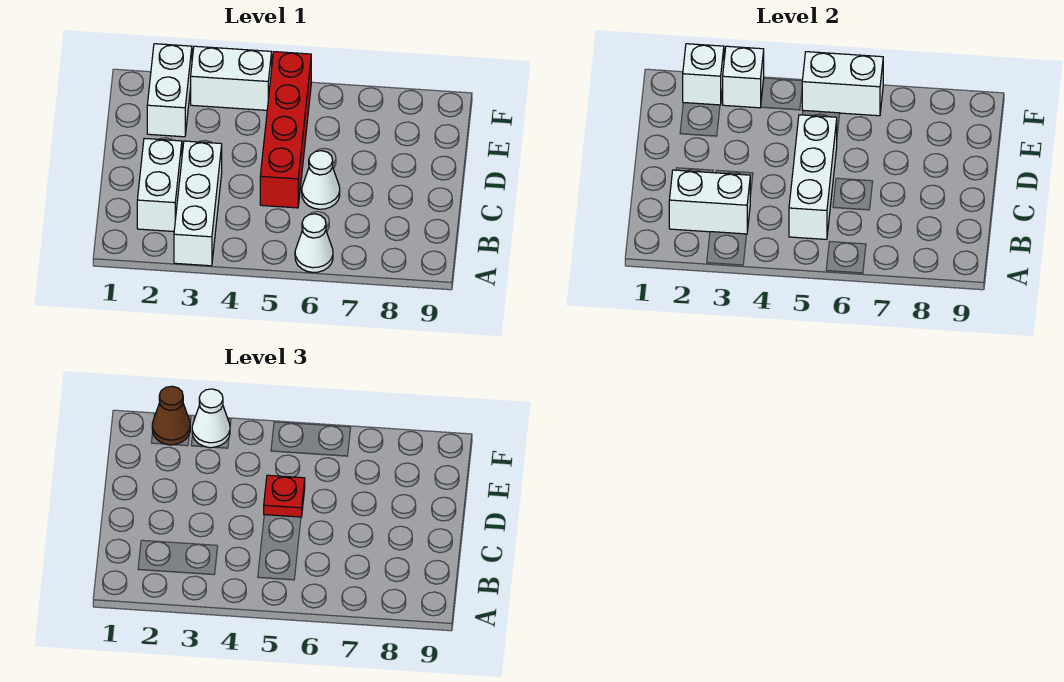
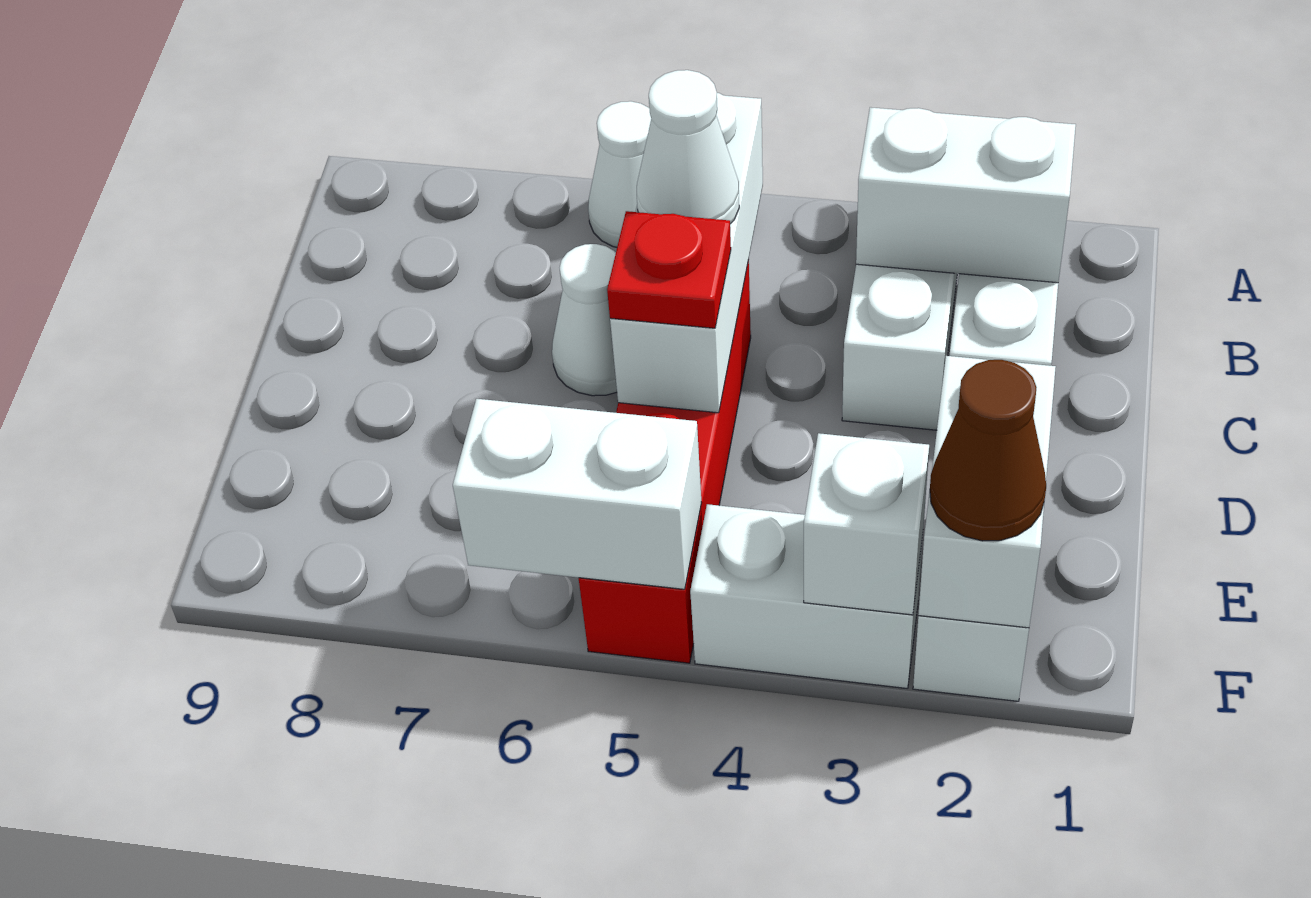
white 1x1 brick [683,44,724,105] -> white 1x2 brick [918,356,1056,628]
white 1x1 cone [192,389,230,448] -> white 1x1 cone moved to [637,70,739,224]

